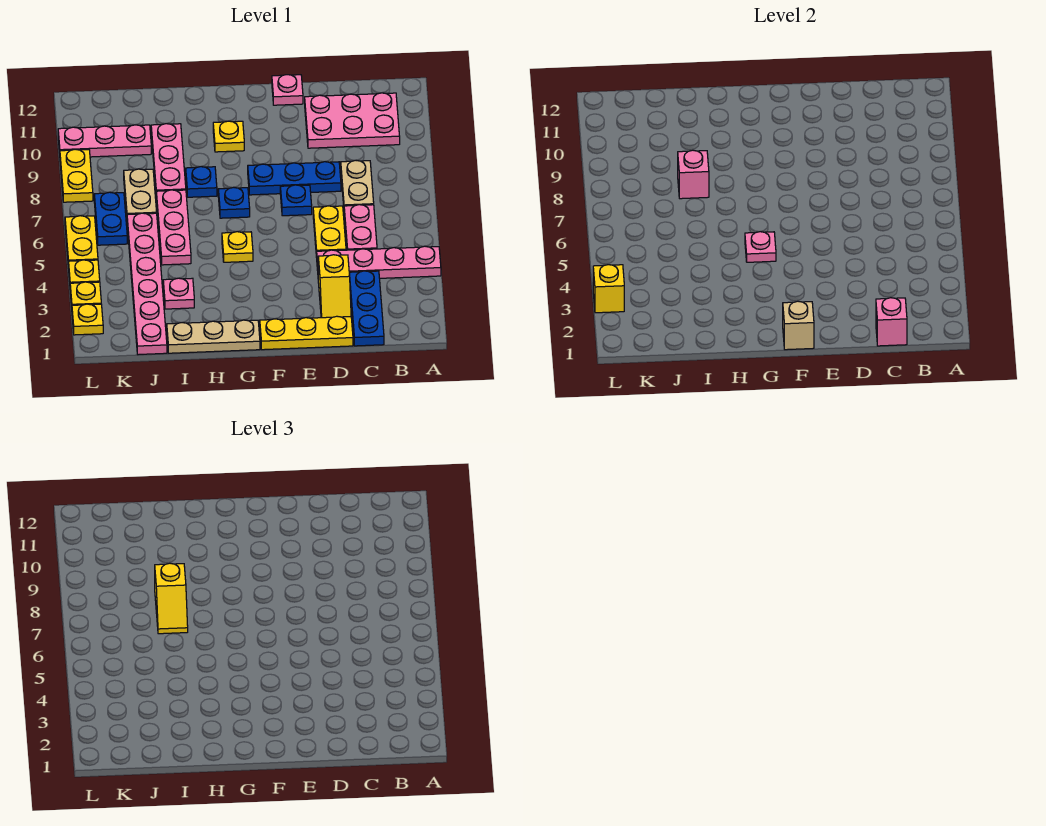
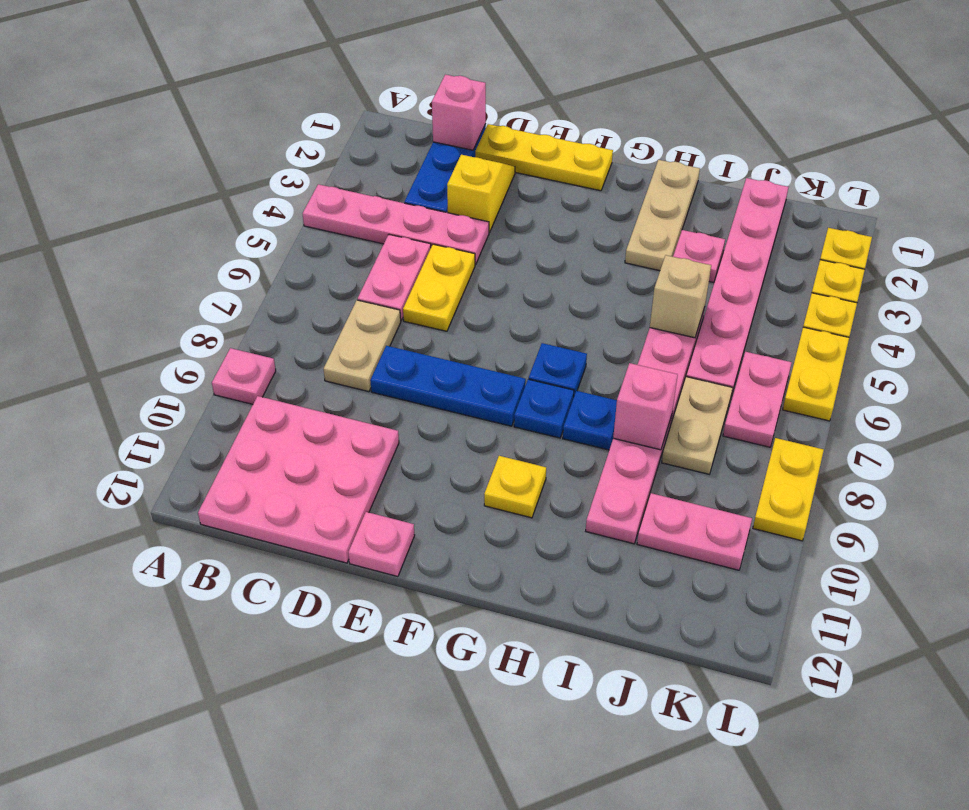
pink 2x3 plate [305,93,400,148] -> pink 3x3 plate [198,396,399,563]
blue 1x1 plate [280,185,312,216] -> blue 1x1 plate moved to [514,379,574,438]
tan 1x1 brick [783,301,814,350] -> tan 1x1 brick moved to [650,255,711,338]
tan 1x3 plate [167,320,260,353] -> tan 1x3 plate turned to [625,160,700,271]
yellow 1x1 plate [222,232,253,262] -> none
pink 1x1 plate [745,232,776,262] -> pink 1x1 plate moved to [212,348,276,404]
yellow 1x2 slope [155,563,188,634] -> none
pink 1x3 plate [58,125,151,157] -> pink 1x2 plate [637,493,752,570]
blue 1x2 plate [94,192,127,245] -> pink 1x2 plate [723,352,792,447]
yellow 1x1 brick [593,265,624,313] -> none

